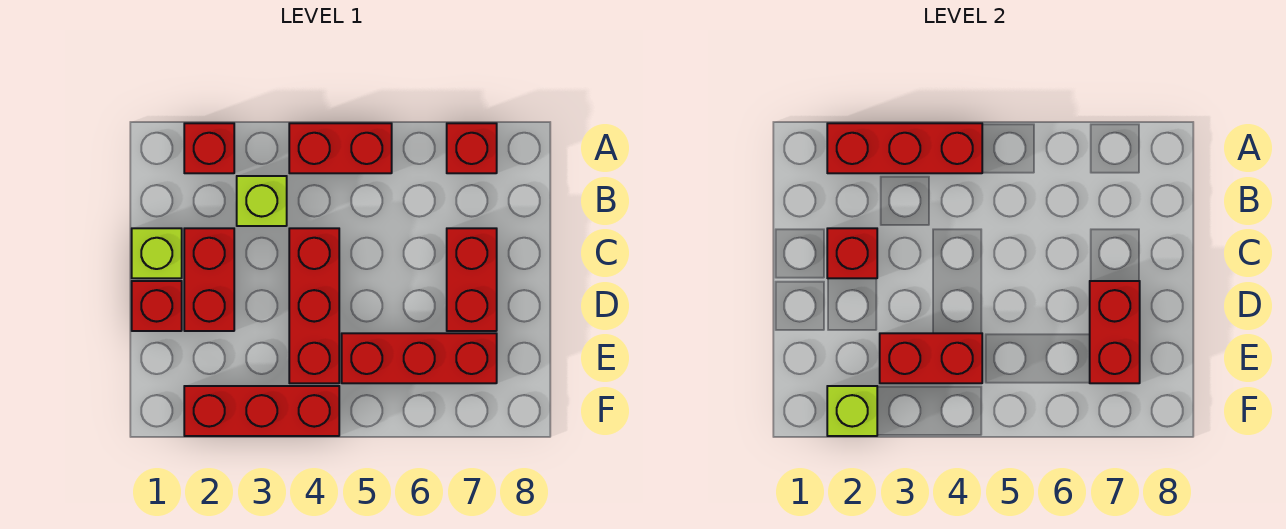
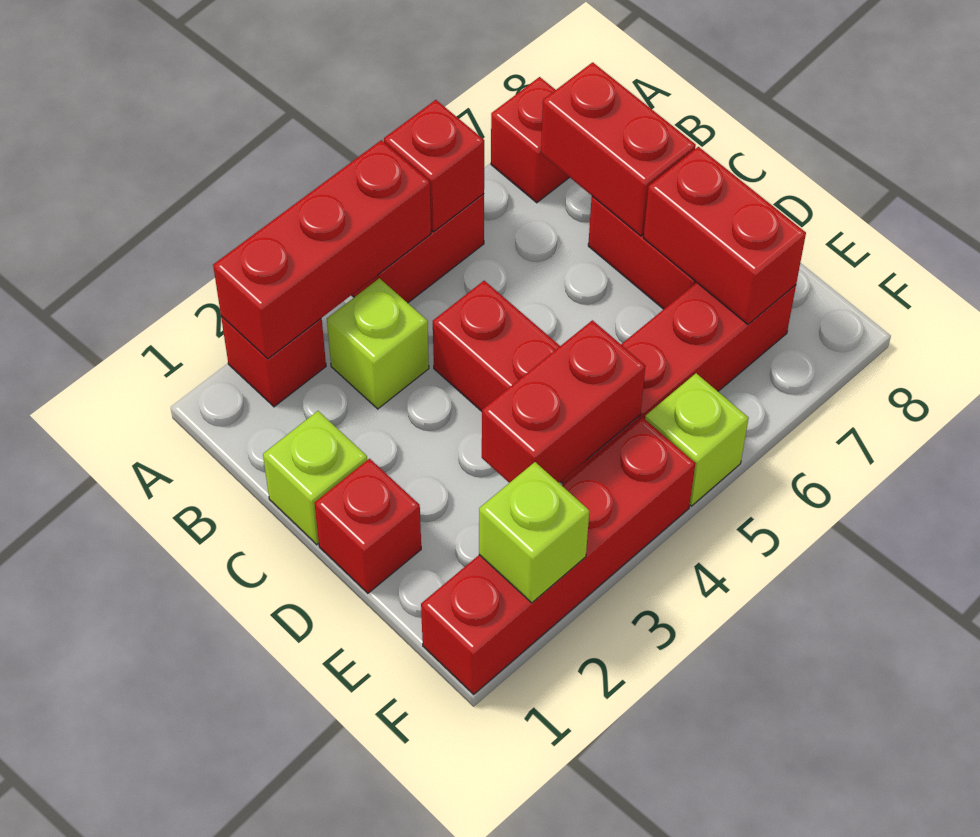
red 1x2 brick [184,228,234,331] -> red 1x2 brick moved to [541,62,696,236]
red 1x1 brick [827,228,877,278] -> red 1x1 brick moved to [384,100,484,232]
red 1x3 brick [184,386,339,436] -> red 1x4 brick [421,418,696,694]
none -> lime 1x1 brick [645,373,749,506]

